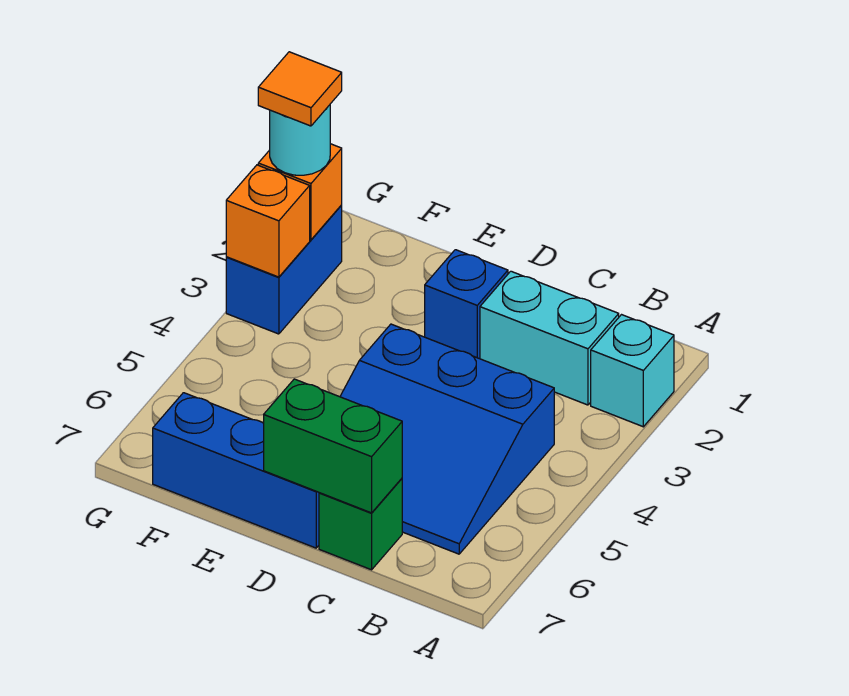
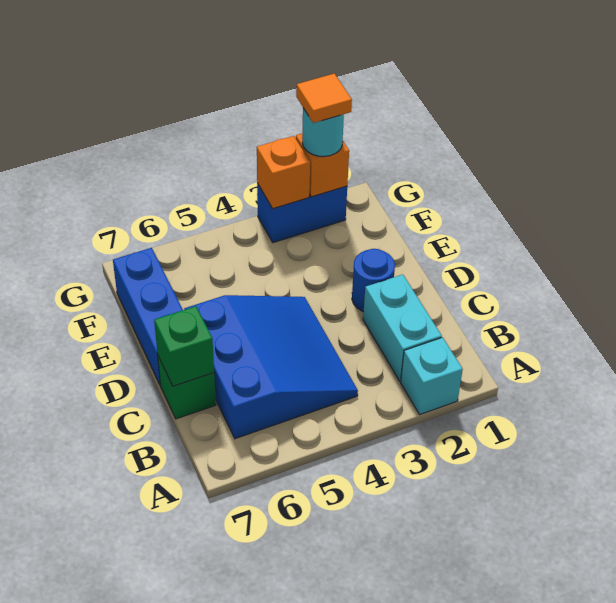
blue 3x3 slope [340,324,554,554] -> blue 3x3 slope turned to [184,295,358,439]
green 1x2 brick [264,379,402,513] -> green 1x1 brick [154,306,214,386]
blue 1x1 brick [425,250,508,359] -> blue 1x1 round brick [352,249,395,312]

